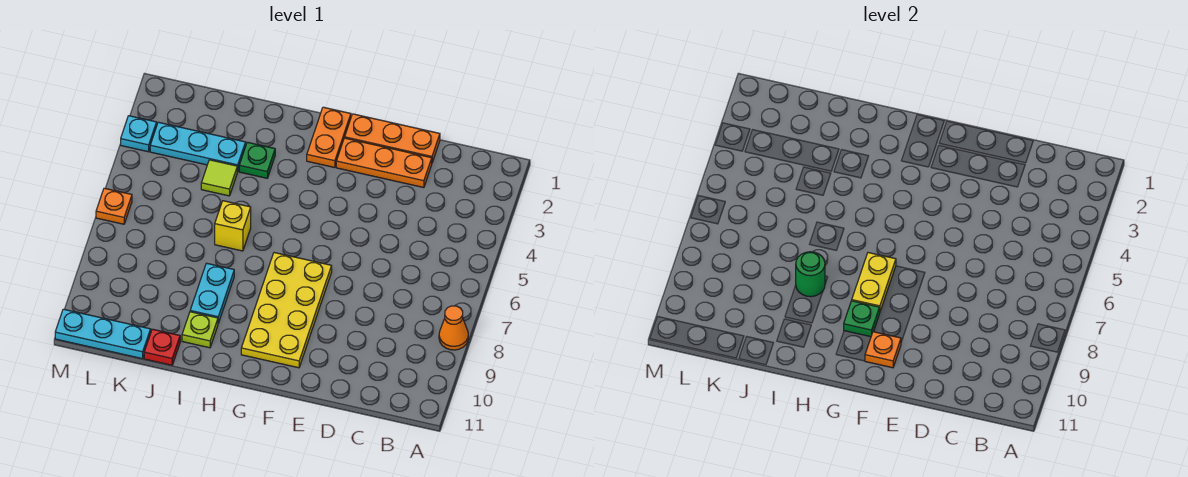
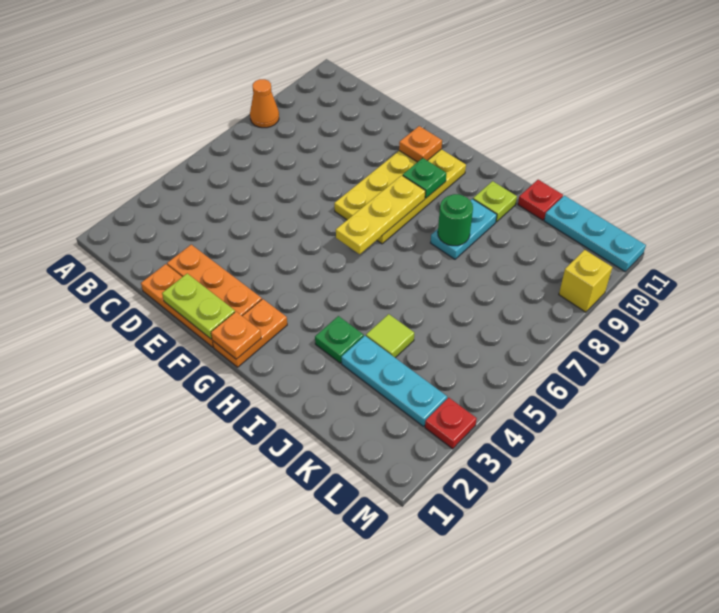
none -> lime 1x2 plate [162,274,235,339]
yellow 1x2 plate [852,253,896,311] -> yellow 1x3 plate [336,175,425,254]
yellow 1x1 brick [215,201,251,251] -> yellow 1x1 brick moved to [559,250,612,312]
cyan 1x1 plate [121,116,157,152] -> red 1x1 plate [425,398,477,449]
orange 1x1 plate [96,188,132,224] -> orange 1x1 plate moved to [211,312,261,359]

